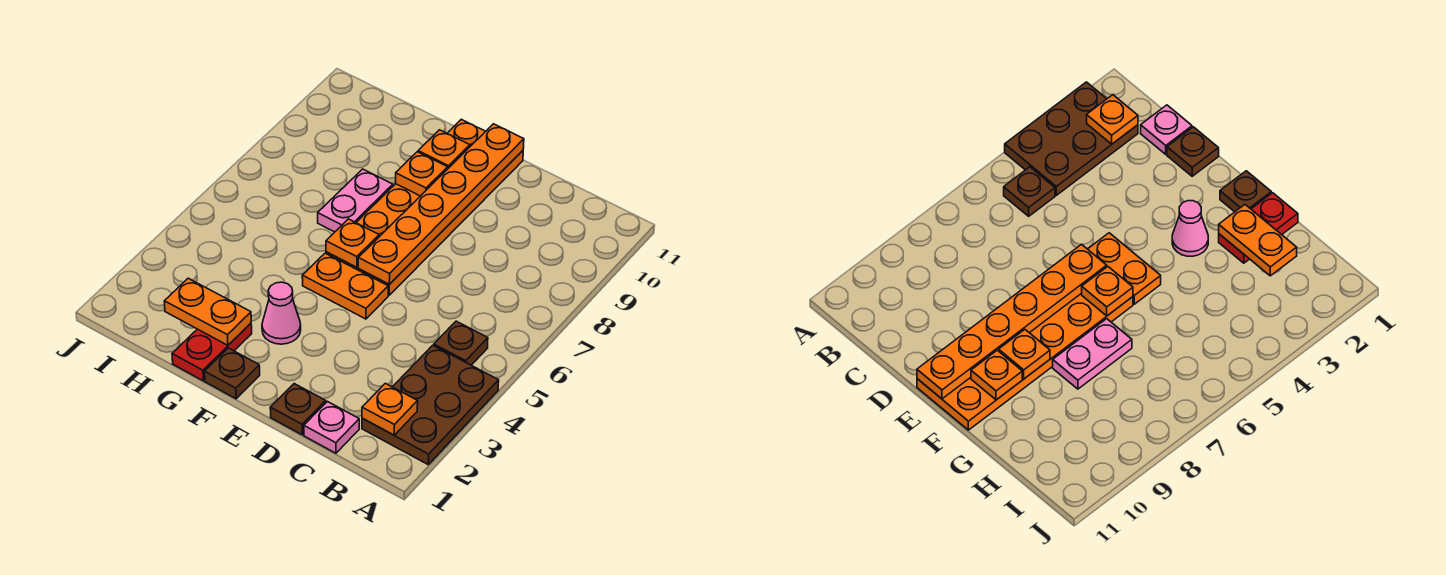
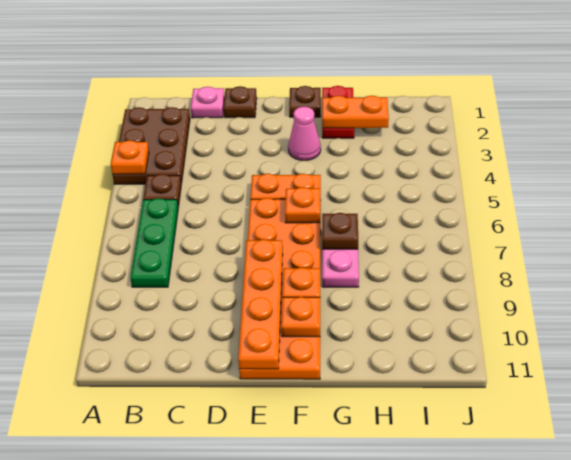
orange 1x1 plate [362,383,418,435] -> orange 1x1 plate moved to [111,140,149,174]
none -> green 1x3 plate [130,198,178,287]
orange 1x6 plate [358,124,524,284] -> orange 1x4 plate [238,240,283,369]
none -> brown 1x1 plate [322,213,358,249]

